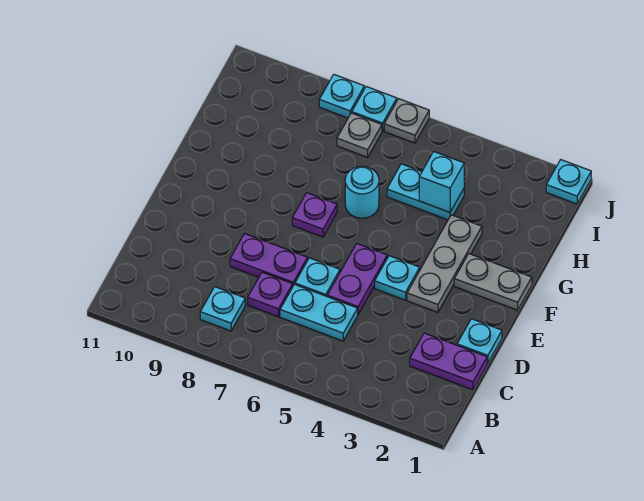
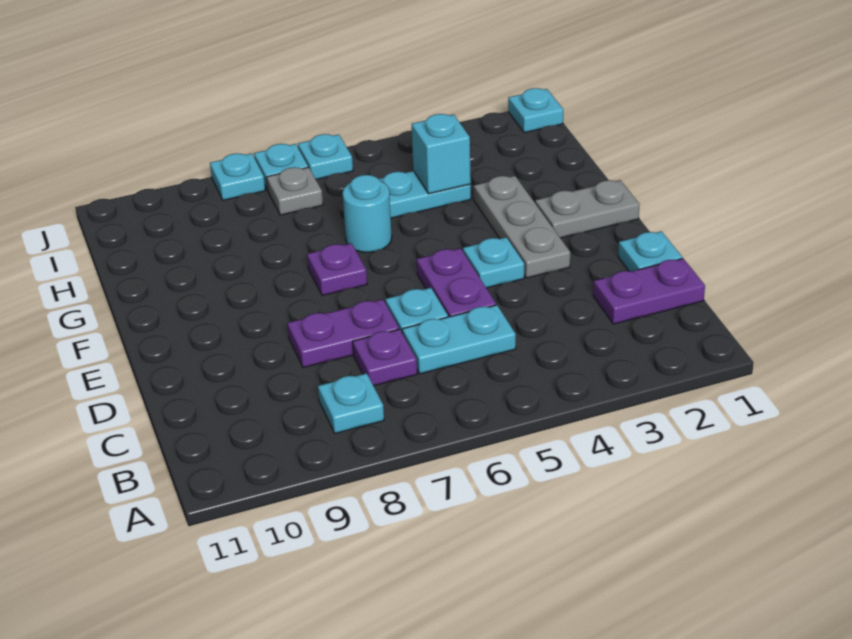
grey 1x1 plate [384,99,429,143] -> cyan 1x1 plate [298,134,353,179]

